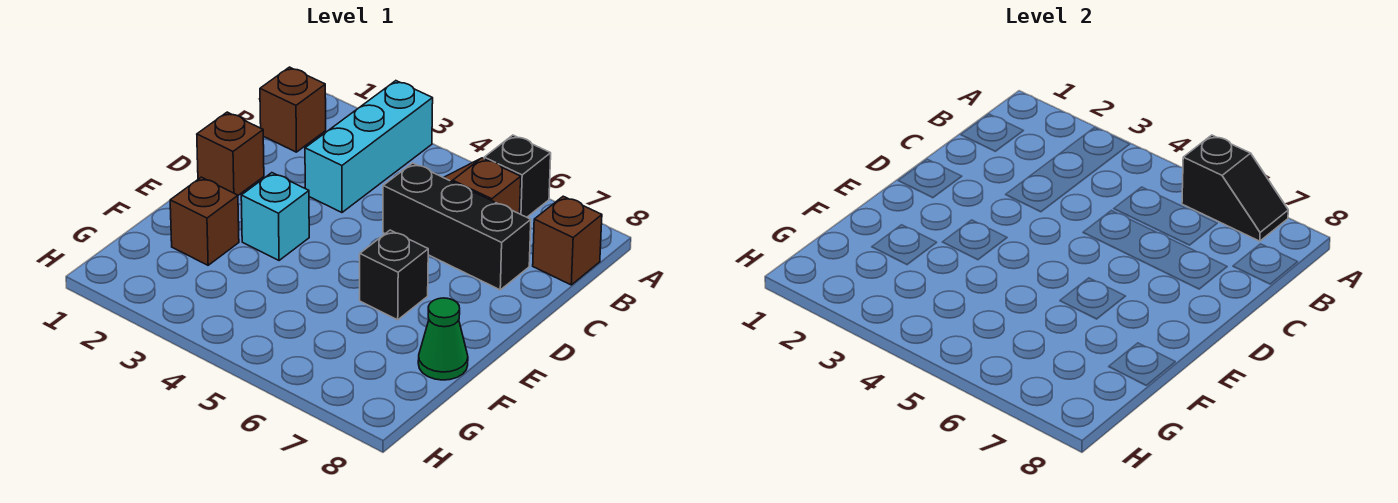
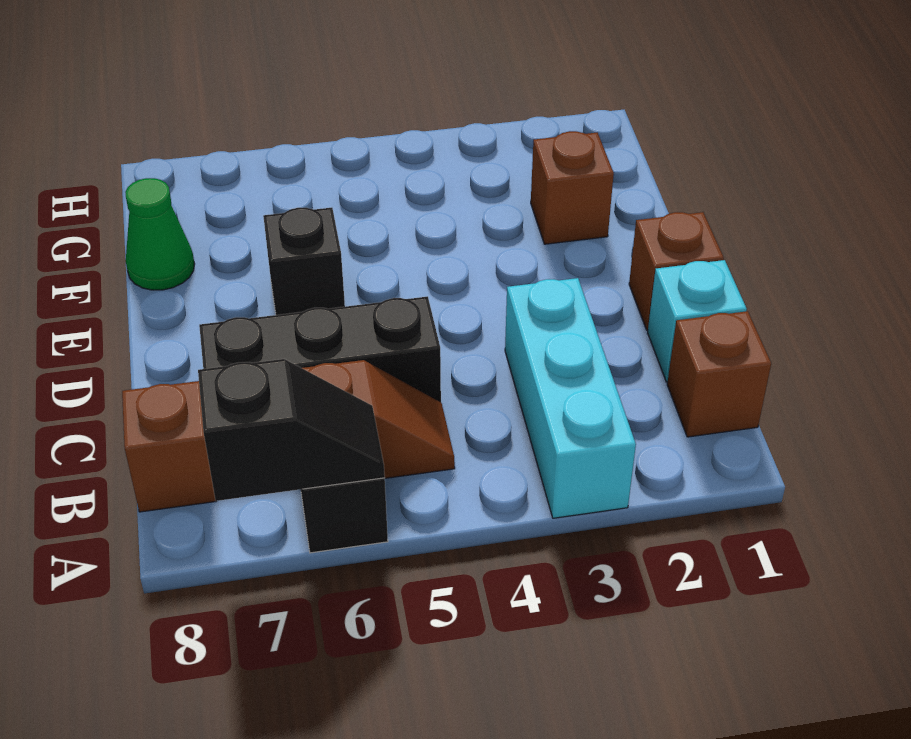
black 1x2 slope [1182,135,1288,241] -> black 1x2 slope turned to [198,359,385,501]
cyan 1x1 brick [241,173,309,260] -> cyan 1x1 brick moved to [648,260,747,382]

